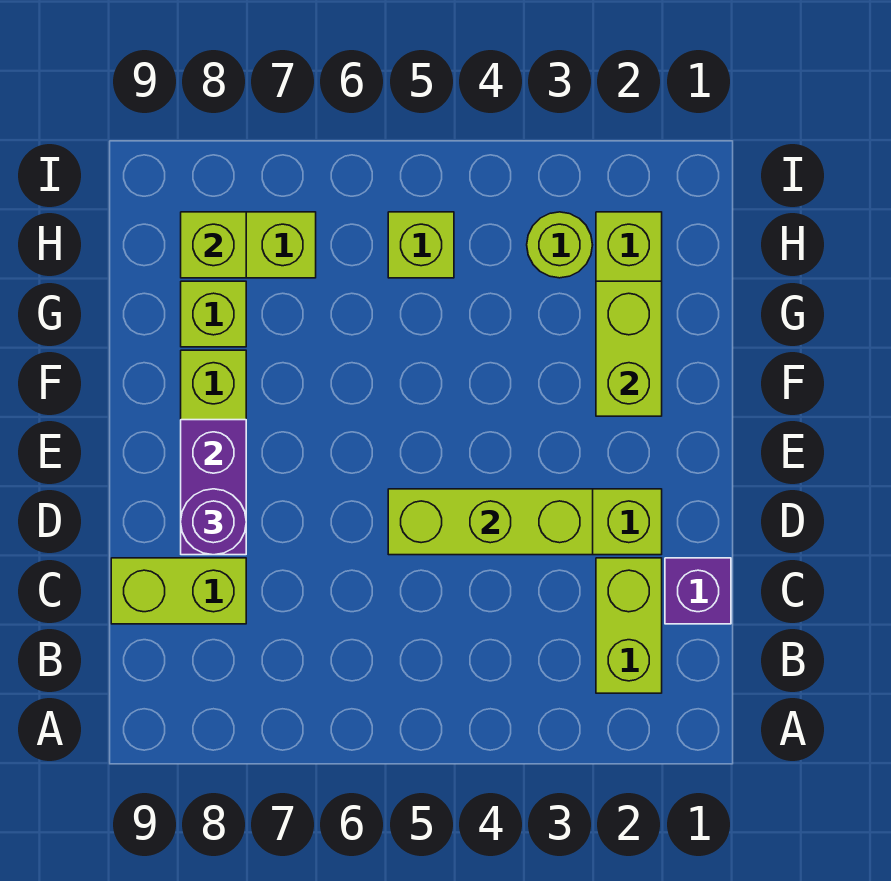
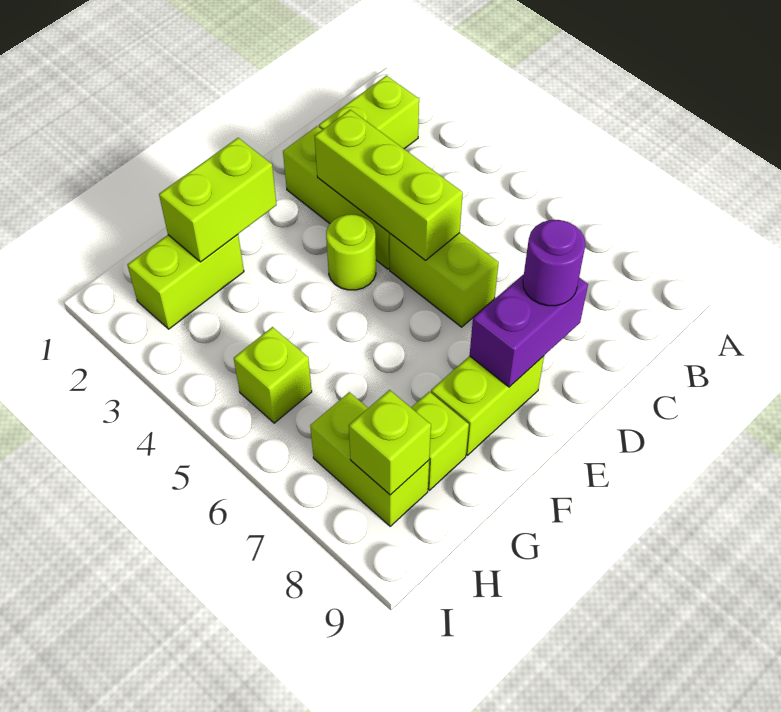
purple 1x1 brick [665,558,731,624] -> none
lime 1x2 brick [111,558,246,624] -> lime 1x2 brick moved to [390,233,499,327]
lime 1x1 round brick [527,212,592,278] -> lime 1x1 round brick moved to [326,214,376,290]

